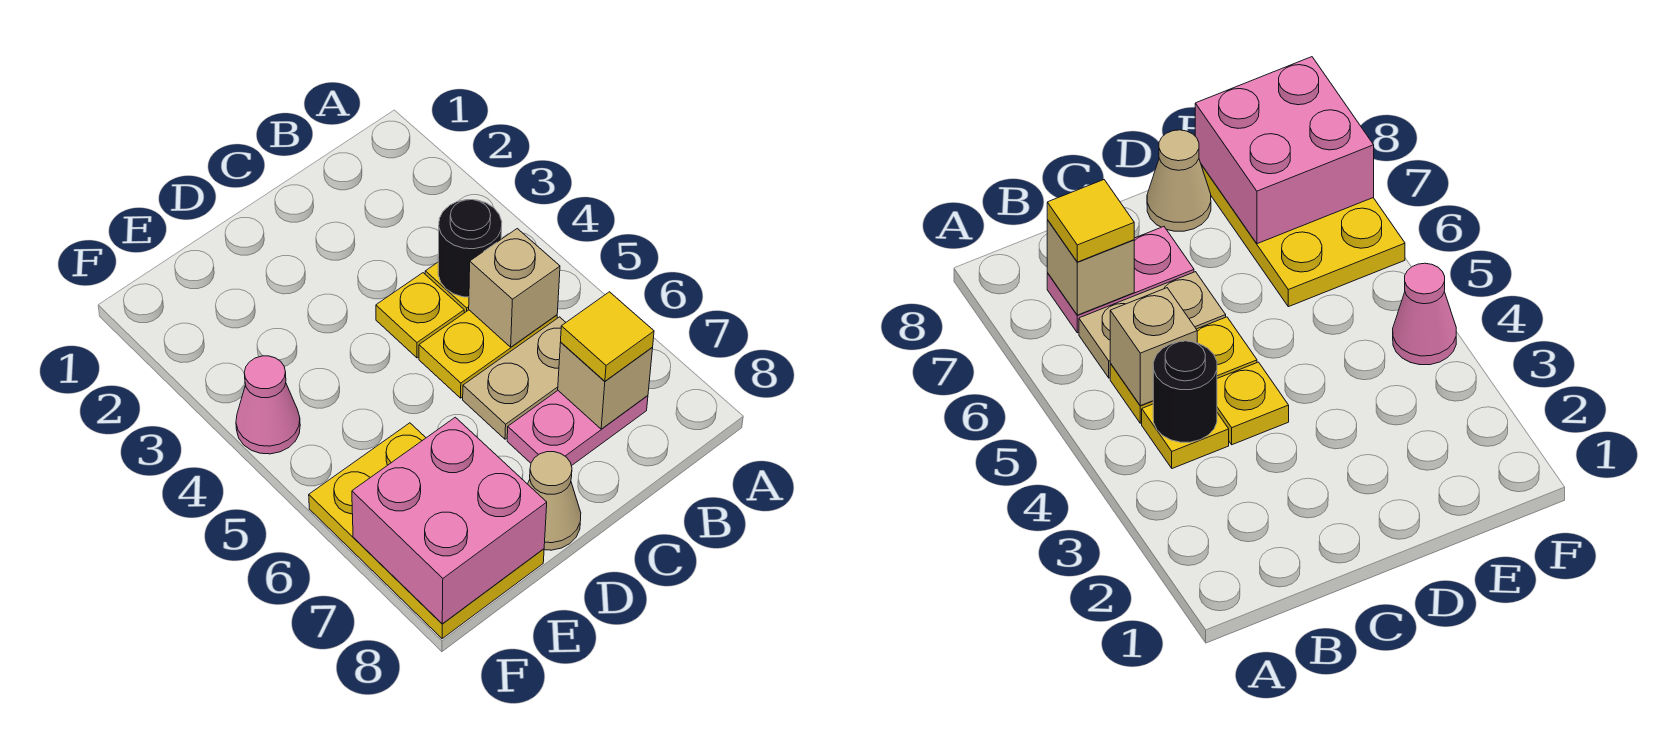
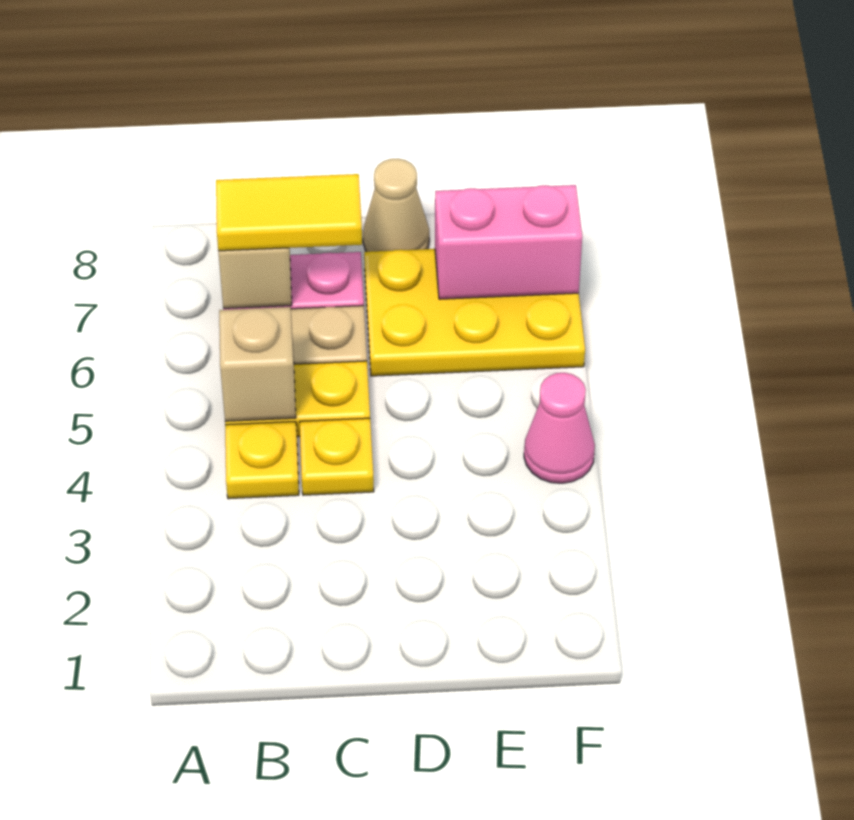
black 1x1 round brick [438,200,502,297] -> none
yellow 1x1 tile [561,292,654,381] -> yellow 1x2 tile [216,174,362,251]
yellow 2x3 plate [309,423,544,639] -> yellow 2x3 plate turned to [364,249,585,376]
pink 2x2 brick [352,417,547,624] -> pink 1x2 brick [435,185,582,299]

